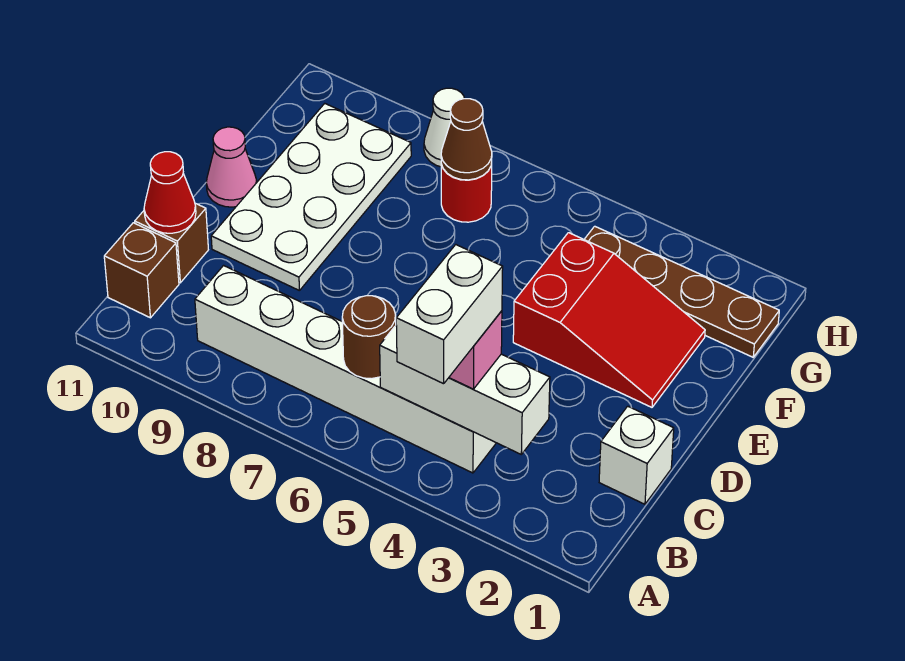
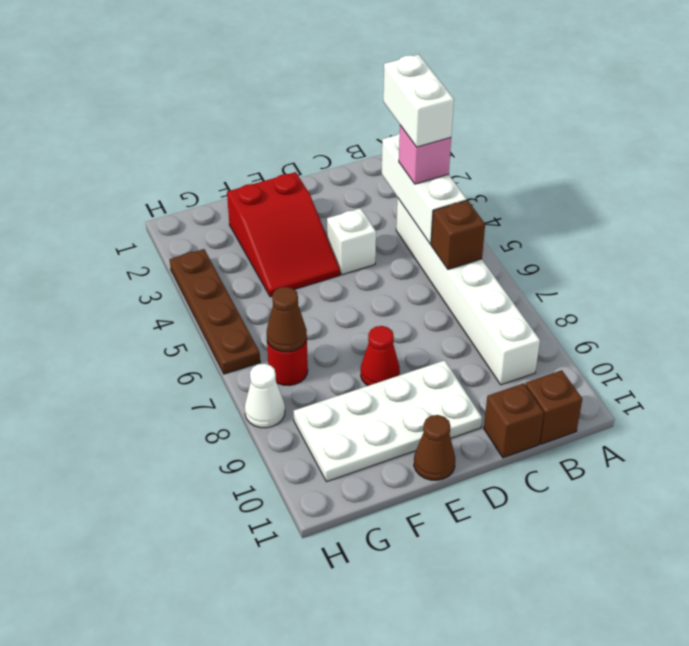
white 1x2 brick [396,245,503,384] -> white 1x2 brick turned to [383,54,454,147]
brown 1x1 round brick [342,296,396,379] -> brown 1x1 brick [431,200,485,269]
white 1x1 brick [599,406,674,504] -> white 1x1 brick moved to [327,208,376,275]
red 1x1 cone [144,152,196,233] -> red 1x1 cone moved to [361,326,400,386]
red 2x3 slope [513,233,705,407] -> red 2x3 slope turned to [227,172,340,297]
pink 1x1 cone [206,127,257,207] -> brown 1x1 cone [414,415,455,480]
brown 1x4 plate [584,226,779,357] -> brown 1x4 plate moved to [170,249,260,374]

